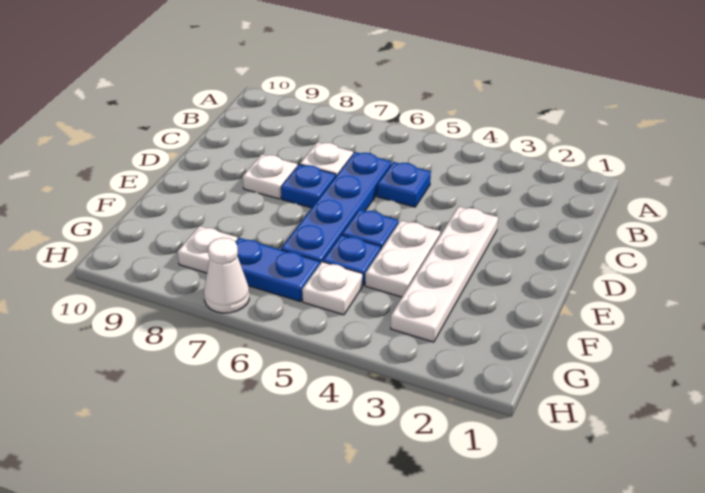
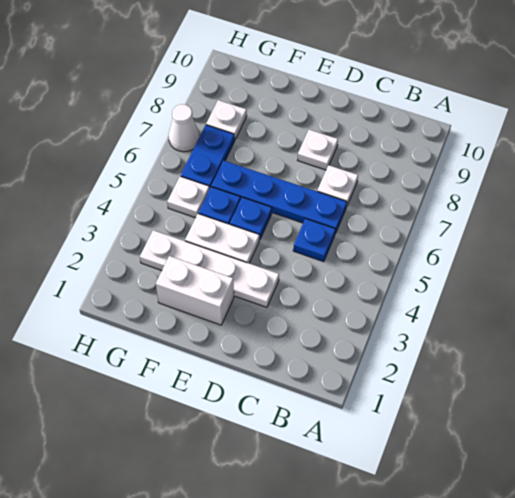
blue 1x1 plate [281,164,336,208] -> none
none -> white 1x2 brick [156,256,234,325]

